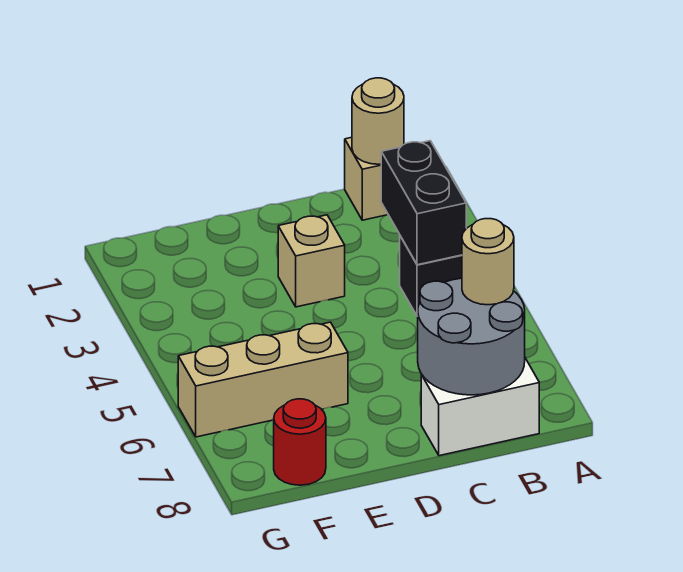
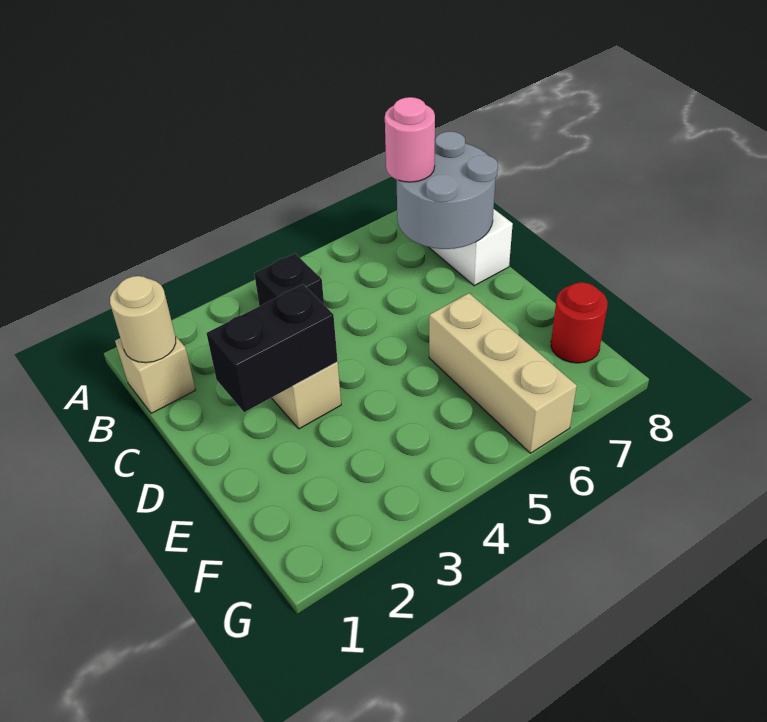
black 1x2 brick [381,141,466,265] -> black 1x2 brick moved to [206,285,338,412]
tan 1x1 round brick [462,219,514,305] -> pink 1x1 round brick [385,97,435,182]

